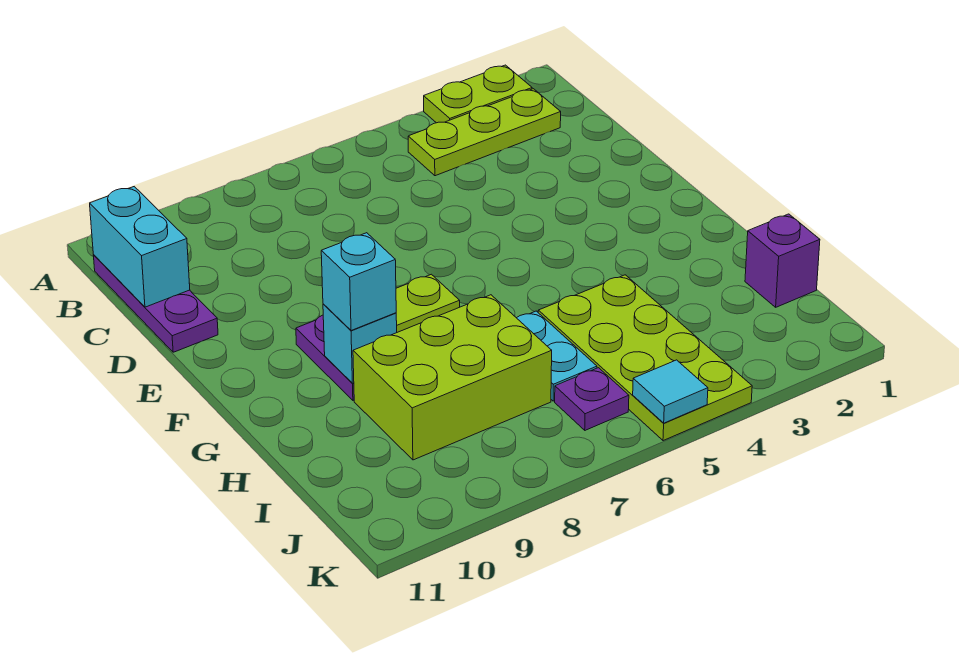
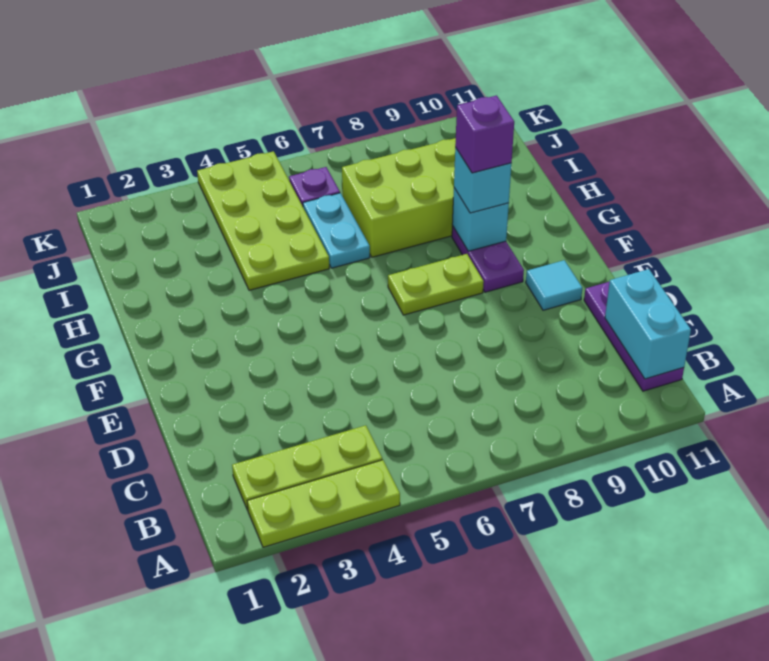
lime 1x2 plate [424,65,532,123] -> lime 1x3 plate [247,460,400,547]
purple 1x1 brick [745,214,820,307] -> purple 1x1 brick moved to [455,95,514,173]
cyan 1x1 tile [633,360,708,423] -> cyan 1x1 tile moved to [526,260,582,310]

